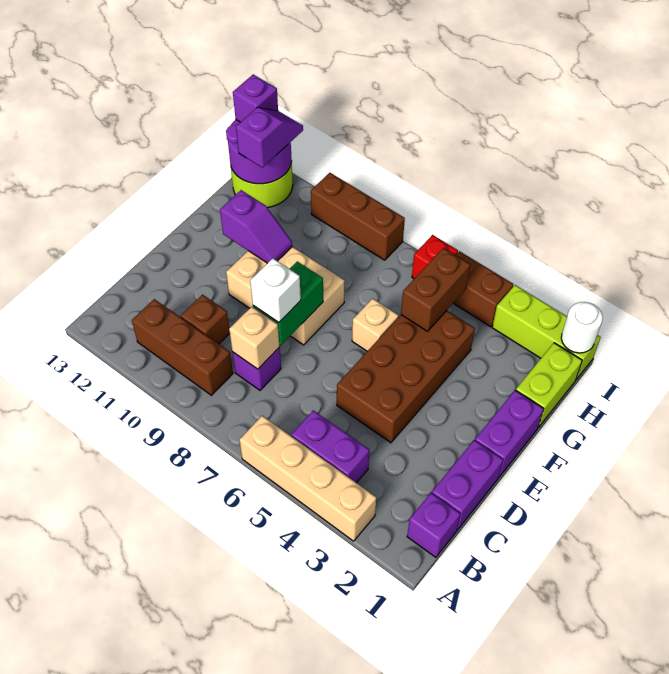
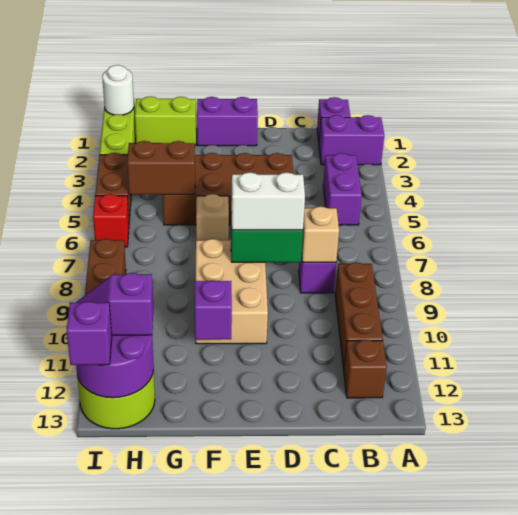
tan 1x4 brick [240,416,376,541] -> none
purple 1x2 brick [432,440,503,530] -> purple 1x2 brick moved to [319,115,384,165]
brown 1x1 brick [181,295,230,344] -> brown 1x1 brick moved to [344,340,387,398]
white 1x1 brick [250,258,301,322] -> white 1x2 brick [231,172,305,230]

